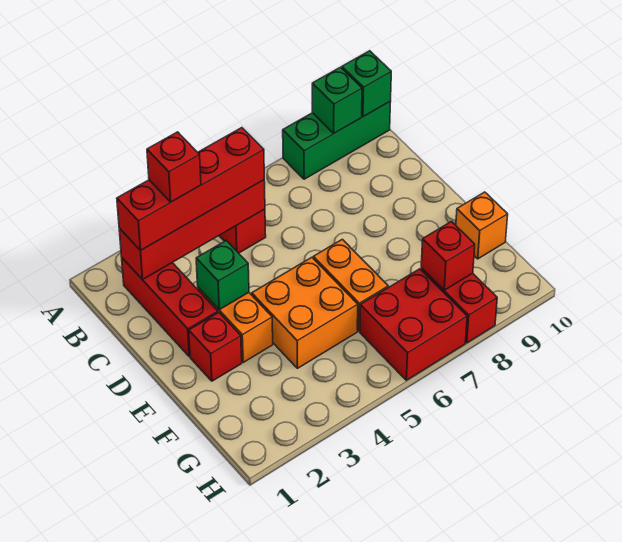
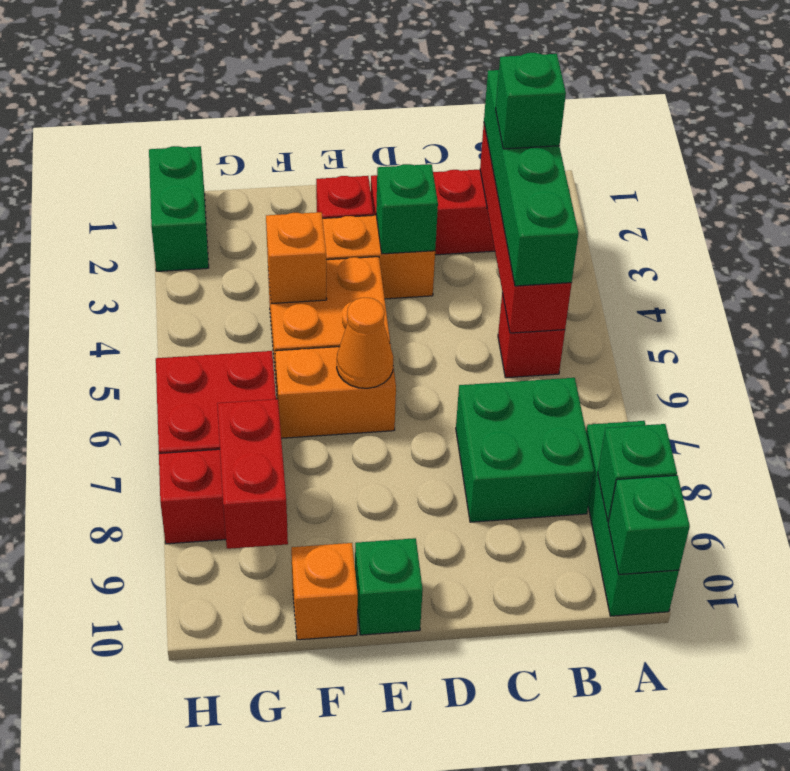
red 1x4 brick [117,128,264,251] -> green 1x4 brick [484,70,578,286]
red 1x1 brick [147,132,201,202] -> green 1x1 brick [496,53,566,149]
none -> green 2x2 brick [456,378,594,522]
none -> orange 1x1 cone [337,298,393,388]
none -> green 1x1 brick [355,538,423,635]
none -> orange 1x1 brick [266,212,327,304]
red 1x1 brick [421,222,475,290] -> red 1x2 brick [217,399,288,549]
none -> green 1x2 brick [149,146,209,271]

